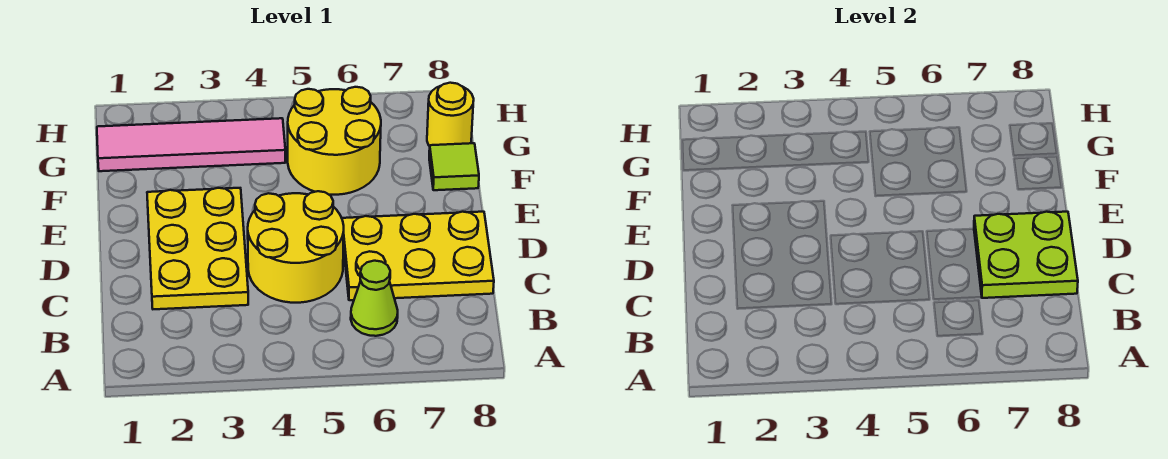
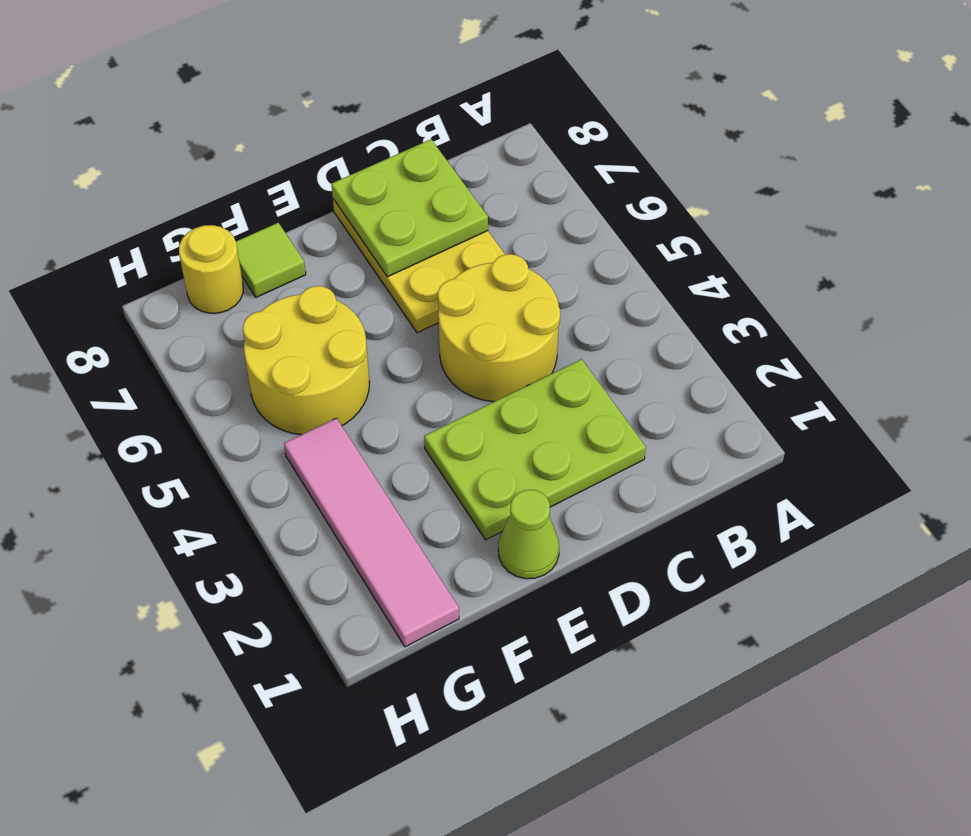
lime 1x1 cone [351,261,398,336] -> lime 1x1 cone moved to [498,490,559,579]
yellow 2x3 plate [147,188,248,309] -> lime 2x3 plate [424,359,646,540]

